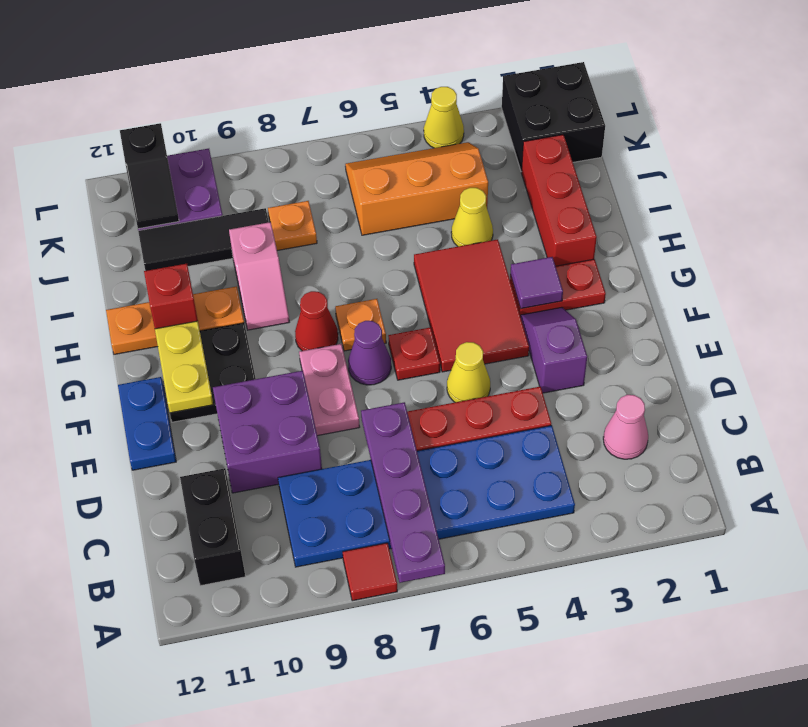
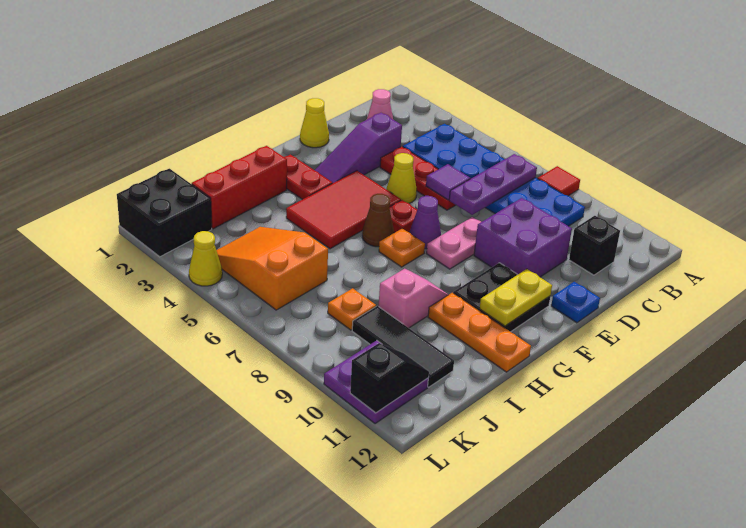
purple 1x4 plate [361,402,445,583] -> purple 1x3 plate [449,154,537,215]
black 1x2 brick [180,468,246,586] -> black 1x1 brick [569,216,620,275]
purple 1x2 slope [521,307,587,393] -> purple 1x3 slope [315,113,402,183]
blue 1x2 plate [118,377,176,470] -> blue 1x1 plate [551,282,600,323]
purple 1x1 tile [510,257,563,309] -> purple 1x1 tile moved to [426,164,470,200]
none -> brown 1x1 cone [362,194,394,247]
red 1x1 cone [295,291,338,351] -> none
red 1x1 brick [144,264,198,329] -> none
yellow 1x1 cone [451,188,493,246] -> yellow 1x1 cone moved to [300,98,329,148]
orange 2x3 slope [345,142,488,235] -> orange 2x3 slope turned to [216,227,328,310]

